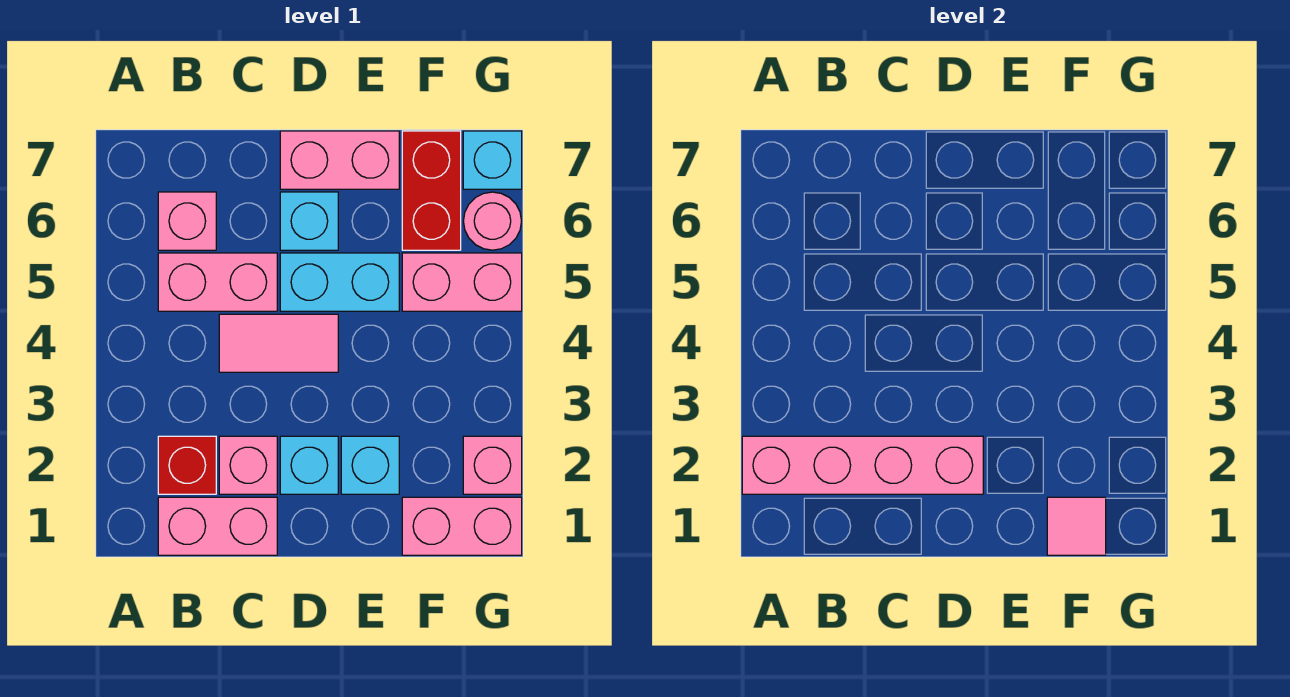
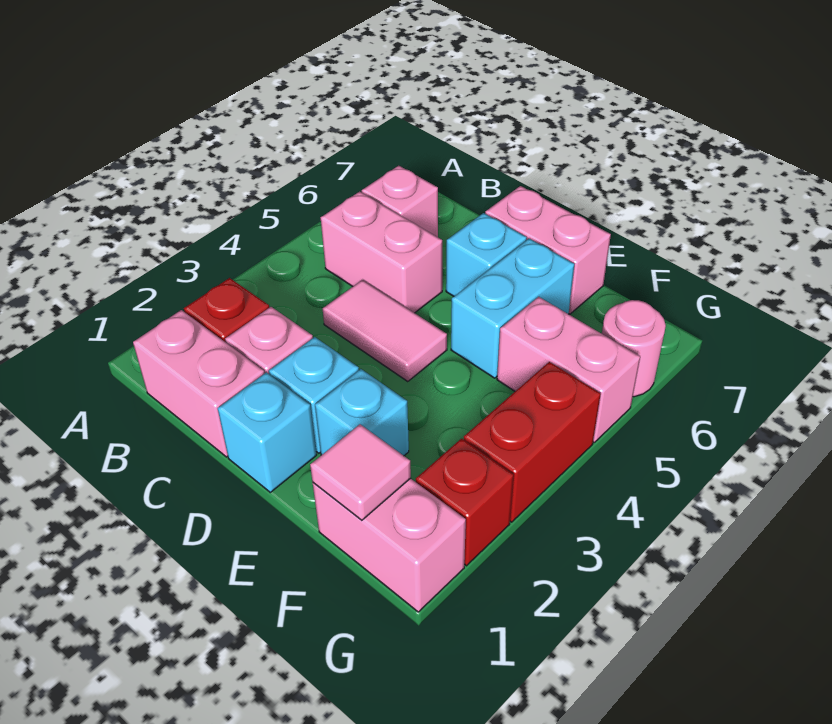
pink 1x4 brick [742,436,983,494] -> none
cyan 1x2 brick [280,253,399,311] -> cyan 1x2 brick turned to [451,239,574,378]
red 1x2 brick [402,131,461,250] -> red 1x2 brick moved to [464,362,601,522]
pink 1x1 brick [463,436,522,494] -> red 1x1 brick [416,439,514,566]
cyan 1x1 brick [463,131,522,189] -> cyan 1x1 brick moved to [218,372,316,492]

